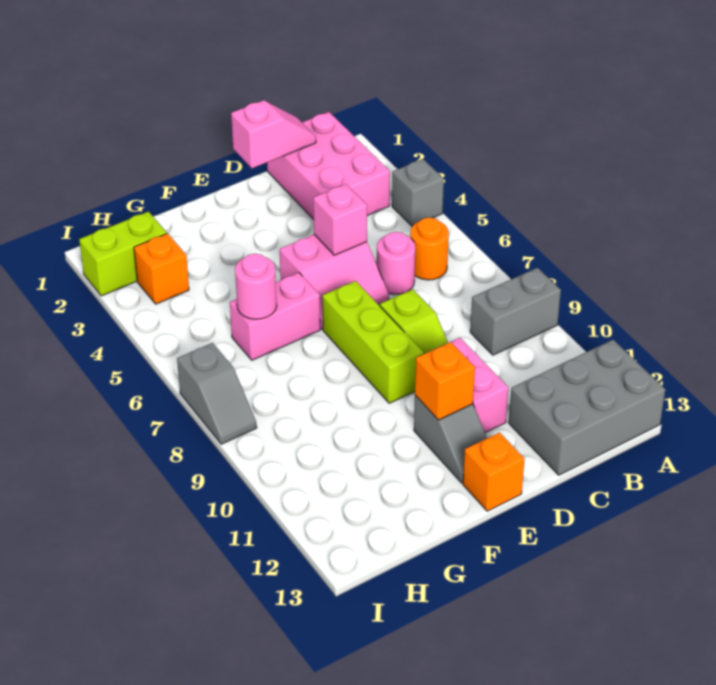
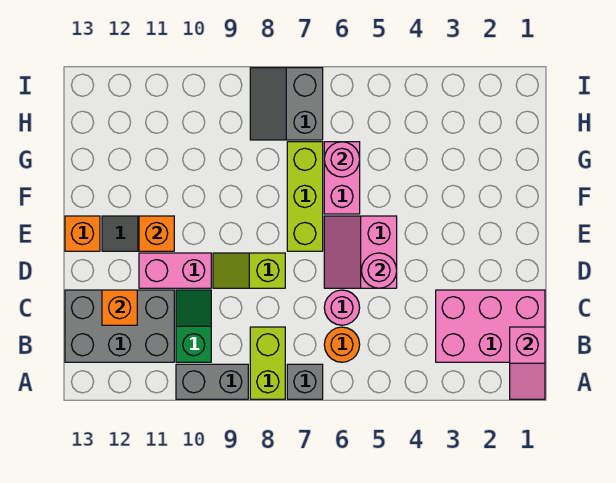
grey 1x1 brick [392,159,444,226] -> grey 1x1 brick moved to [287,364,323,399]
grey 1x2 brick [470,268,561,355] -> grey 1x2 brick turned to [176,364,248,399]
grey 2x3 brick [509,340,665,475] -> grey 2x3 brick turned to [65,290,174,362]
none -> green 1x2 slope [176,290,211,362]
pink 1x2 slope [231,100,316,168] -> pink 1x2 slope moved to [510,327,545,399]
pink 1x1 brick [313,184,367,255] -> pink 1x1 round brick [361,253,397,288]
lime 1x3 brick [322,281,424,403] -> lime 1x3 brick turned to [287,142,323,251]
lime 1x2 brick [79,212,167,296] -> lime 1x2 brick moved to [250,327,285,399]
orange 1x1 brick [134,233,189,304] -> orange 1x1 brick moved to [102,290,137,325]
grey 1x2 slope [177,343,257,444] -> grey 2x2 slope [250,68,323,140]

